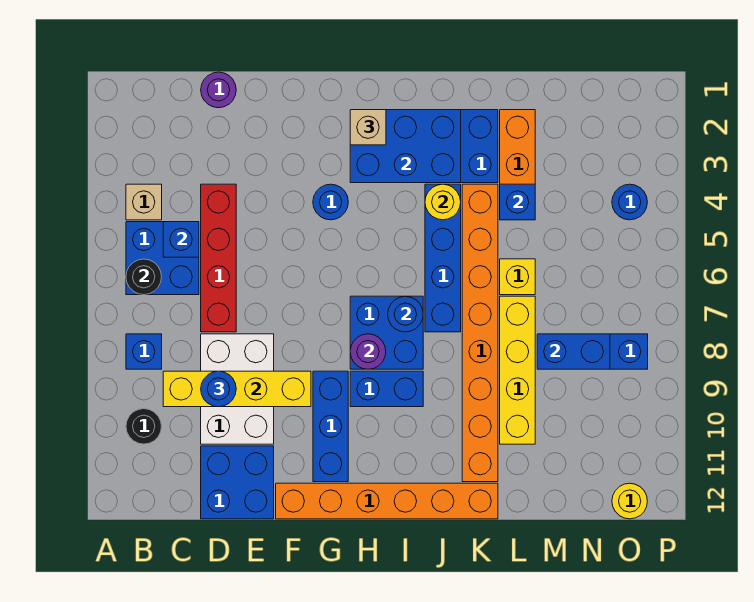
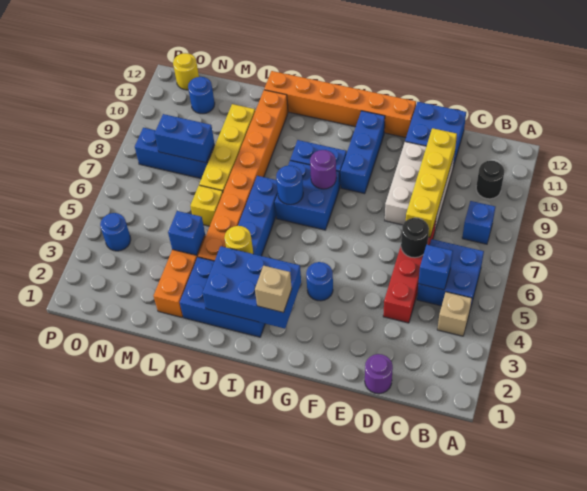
black 1x1 round brick [126,259,162,295] -> black 1x1 round brick moved to [401,218,429,258]
yellow 1x4 brick [163,371,311,407] -> yellow 1x4 brick turned to [406,128,457,237]
blue 1x1 round brick [201,371,236,407] -> blue 1x1 round brick moved to [188,77,215,114]

